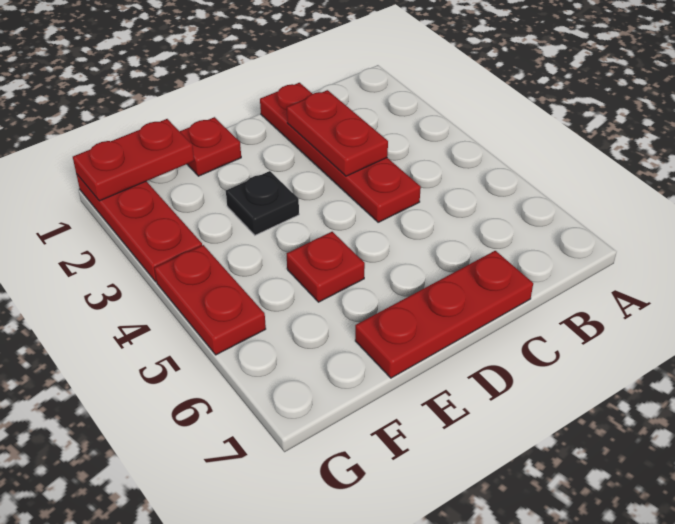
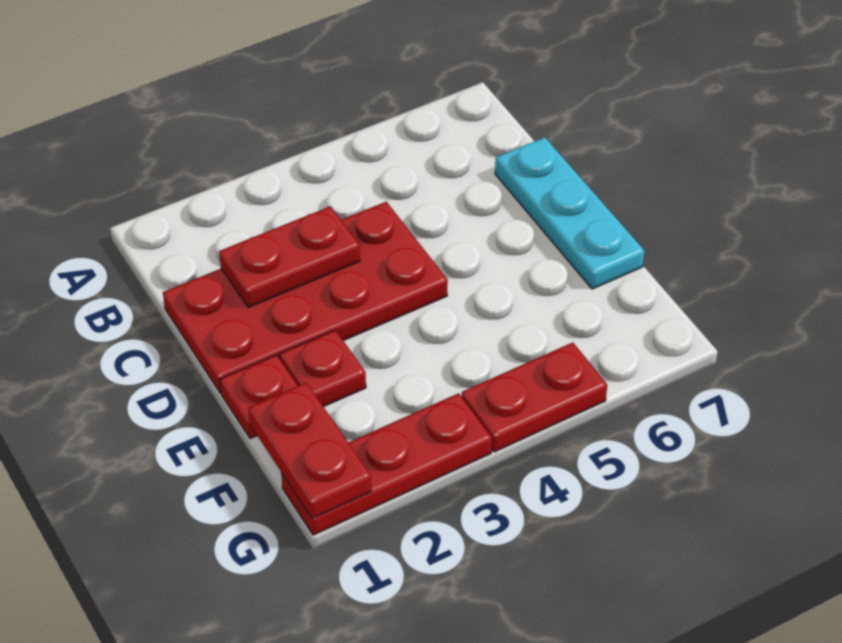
red 1x4 plate [260,83,421,222] -> red 2x4 plate [163,202,448,393]
red 1x3 plate [355,251,533,378] -> cyan 1x3 plate [495,137,644,289]
black 1x1 plate [226,171,299,235] -> none
red 1x1 plate [287,232,365,302] -> red 1x1 plate moved to [280,330,366,407]

